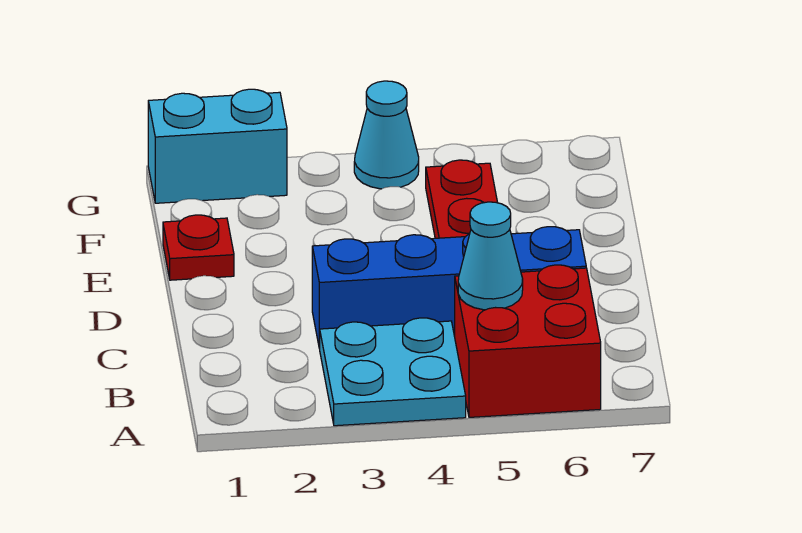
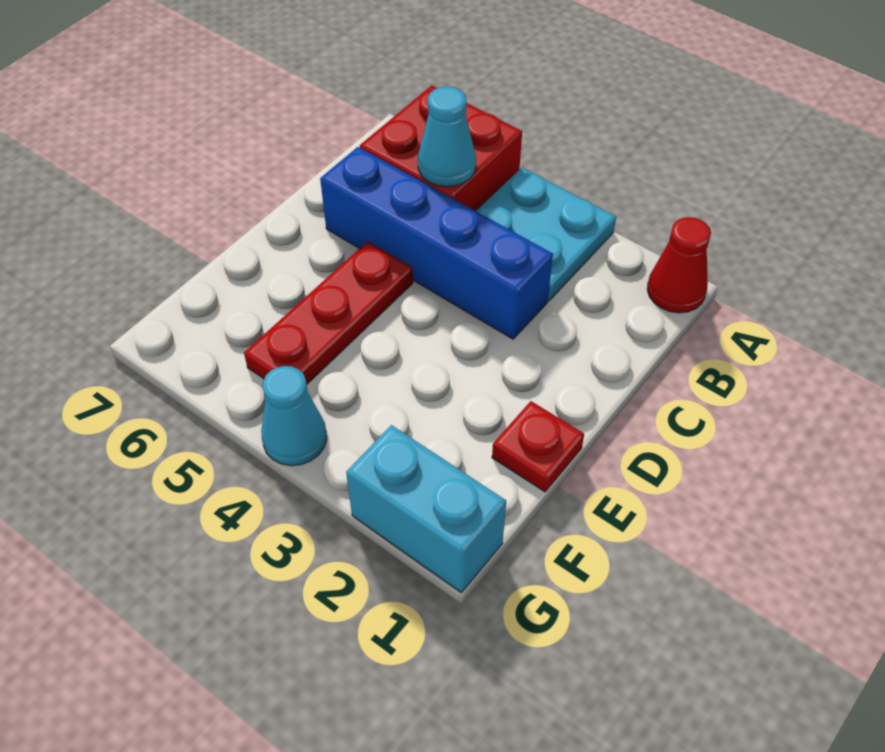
none -> red 1x1 cone [647,217,711,313]

